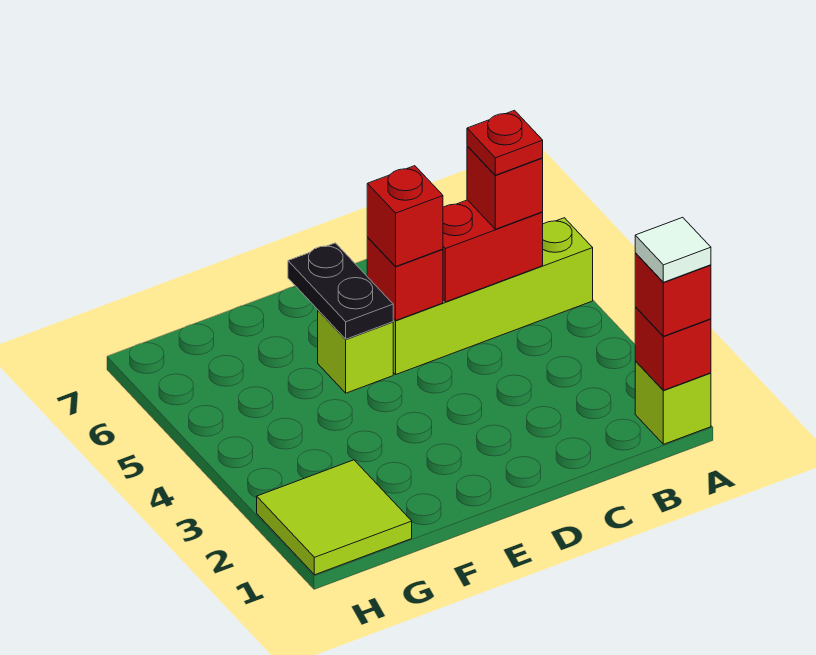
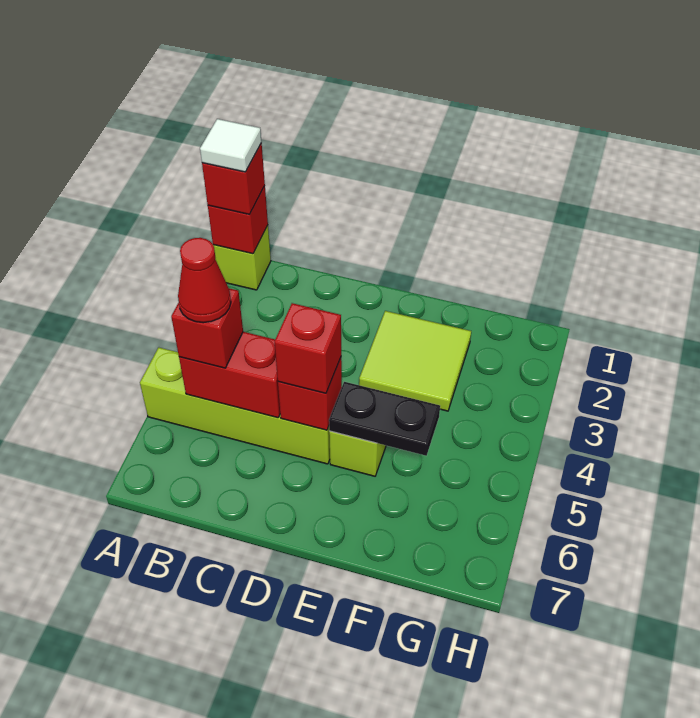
red 1x1 plate [467,110,543,175] -> red 1x1 cone [178,238,231,323]
black 1x2 plate [288,243,393,339] -> black 1x2 plate turned to [329,382,440,456]
lime 2x2 tile [257,460,412,575] -> lime 2x2 tile moved to [359,311,471,411]

